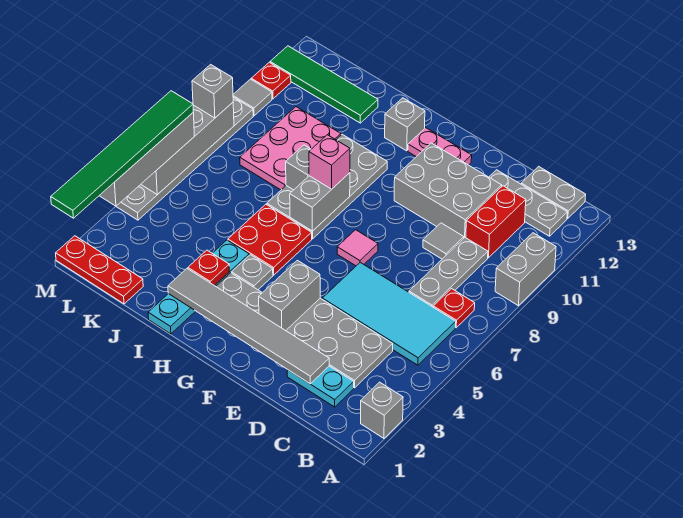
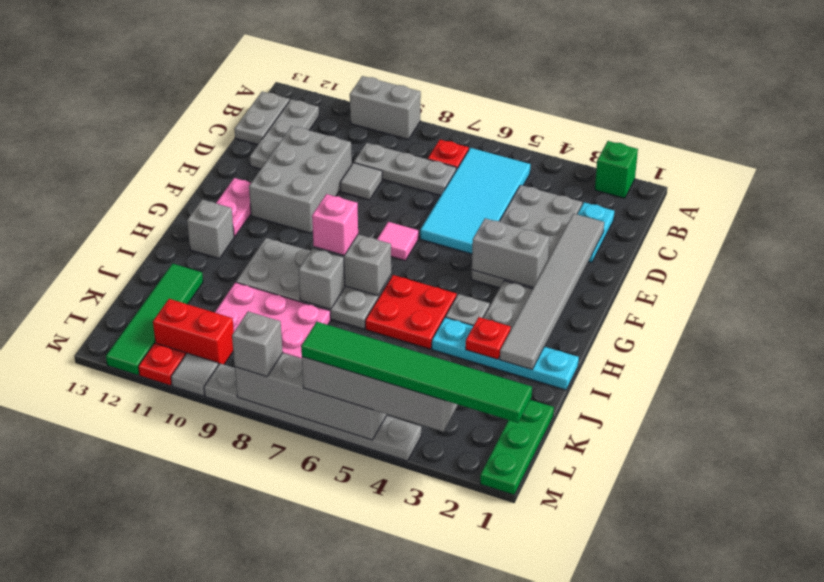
grey 1x1 brick [361,382,403,438] -> green 1x1 brick [595,141,638,198]
red 1x2 brick [466,186,526,258] -> red 1x2 brick moved to [153,299,234,365]
red 1x3 plate [56,236,143,304] -> green 1x3 plate [480,400,554,495]

